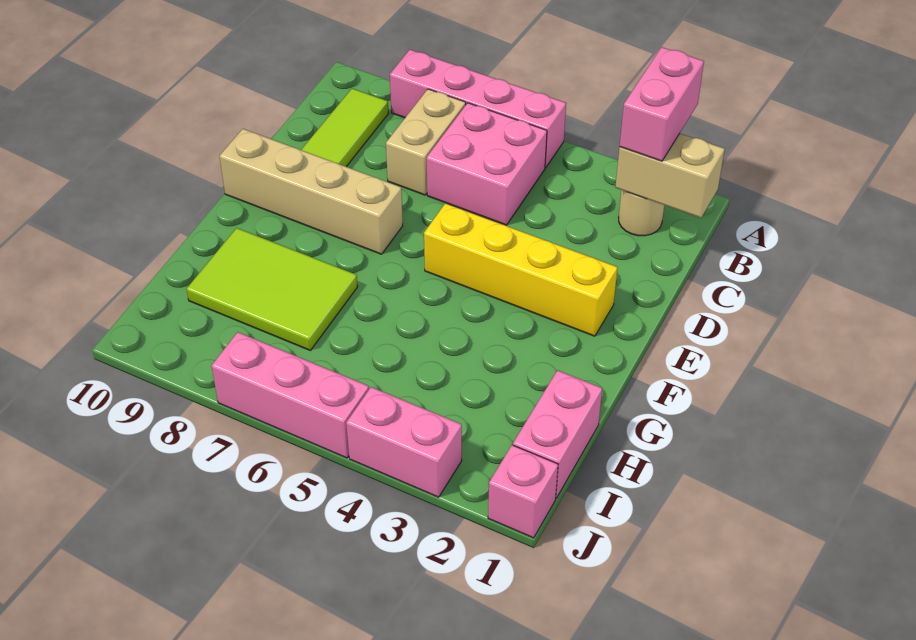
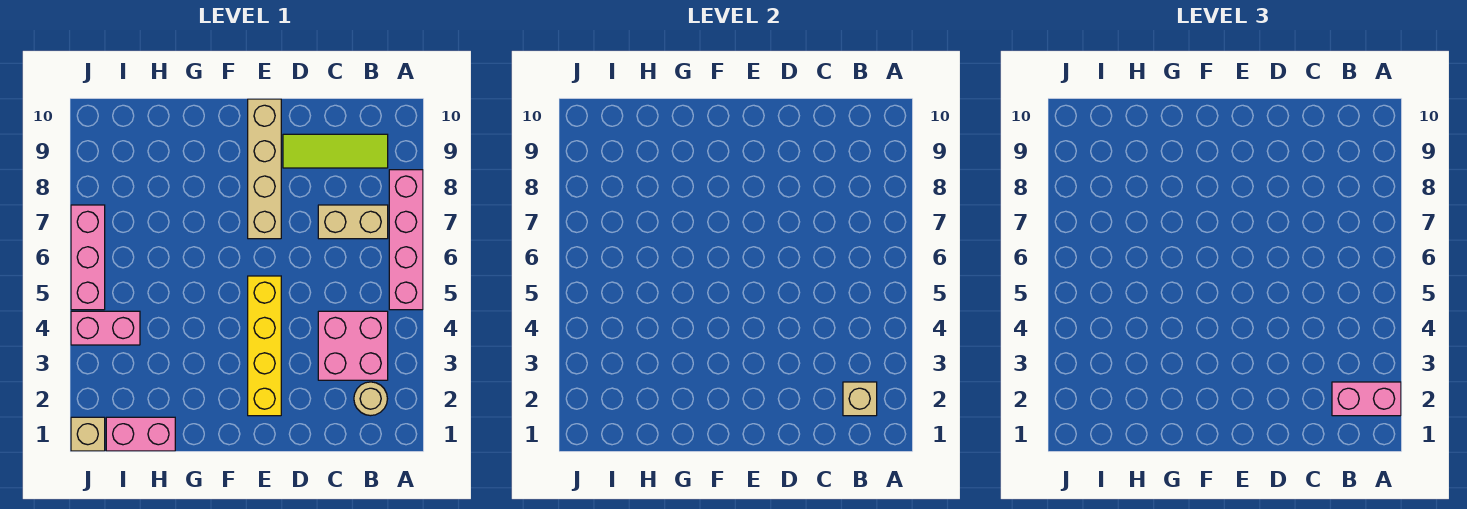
tan 1x2 brick [615,133,725,218] -> tan 1x1 brick [843,382,877,416]
pink 2x2 brick [427,103,547,225] -> pink 2x2 brick moved to [318,311,388,380]
lime 2x3 tile [187,228,358,350] -> none
pink 1x1 brick [488,445,558,538] -> tan 1x1 brick [71,417,105,451]
pink 1x2 brick [346,387,462,497] -> pink 1x2 brick turned to [71,311,140,345]

